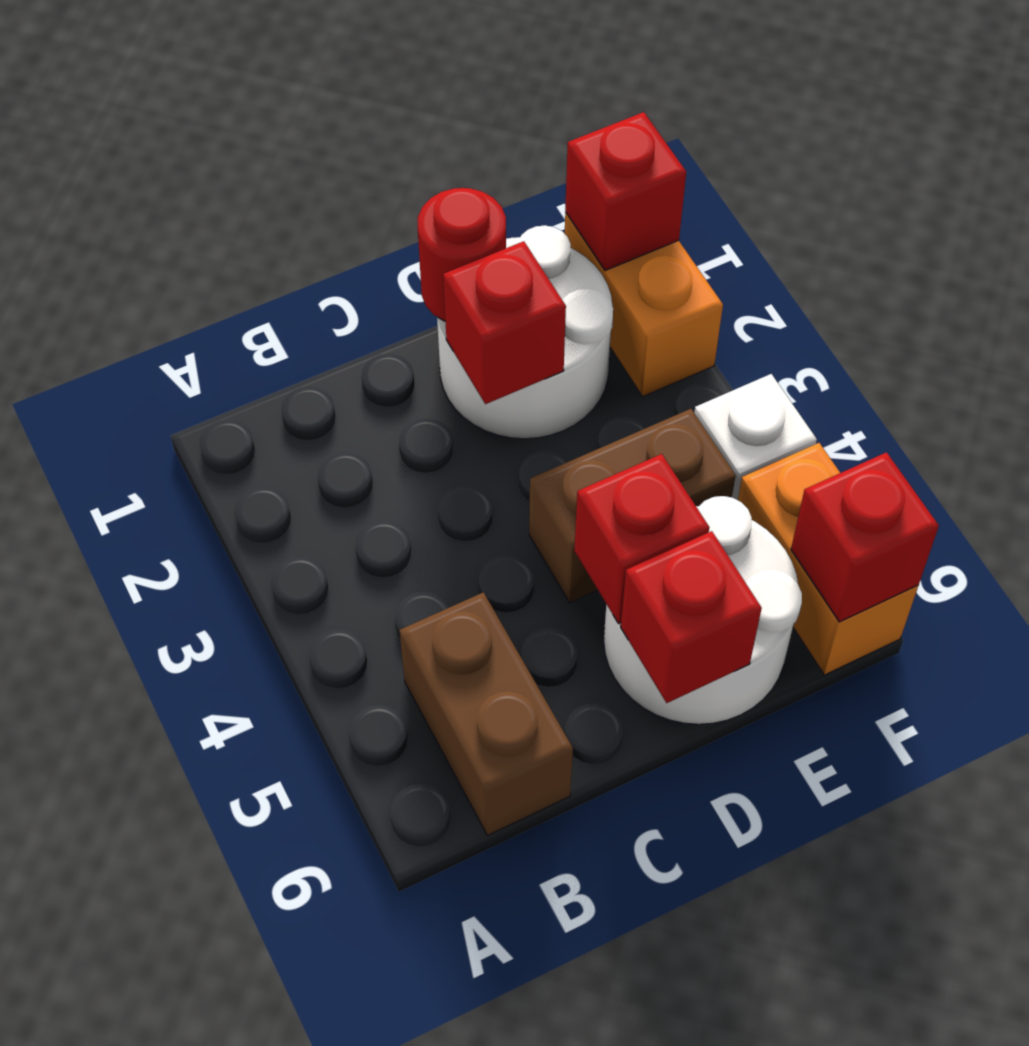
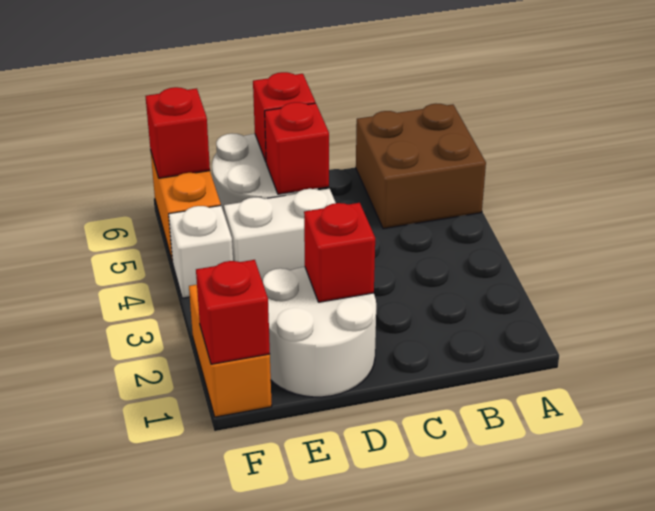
brown 1x2 brick [399,592,573,836] -> brown 2x2 brick [356,104,486,229]
red 1x1 round brick [418,188,506,321] -> none
brown 1x2 brick [529,409,736,603] -> white 1x2 brick [224,189,336,282]

